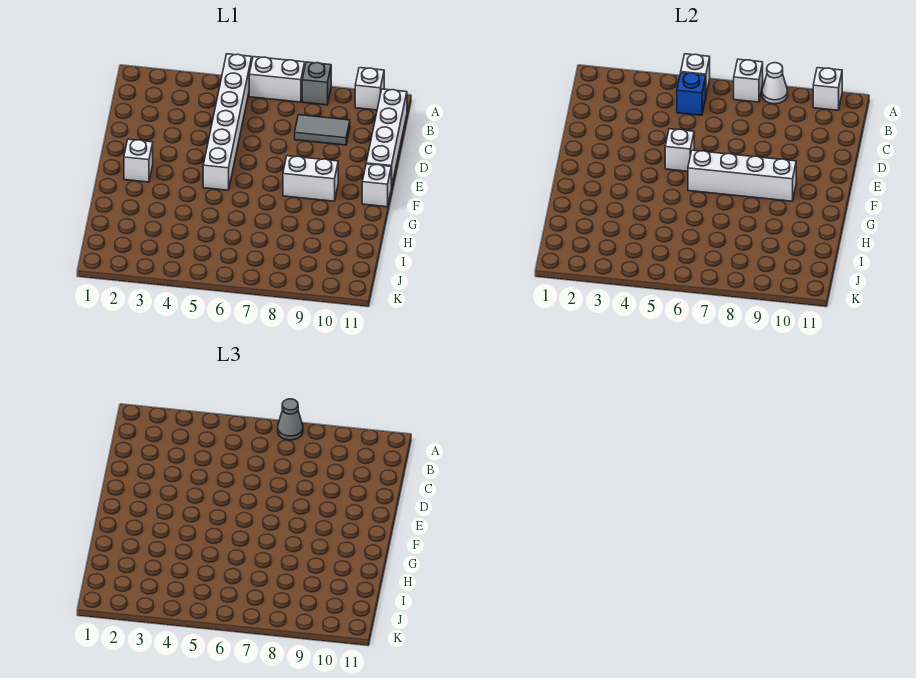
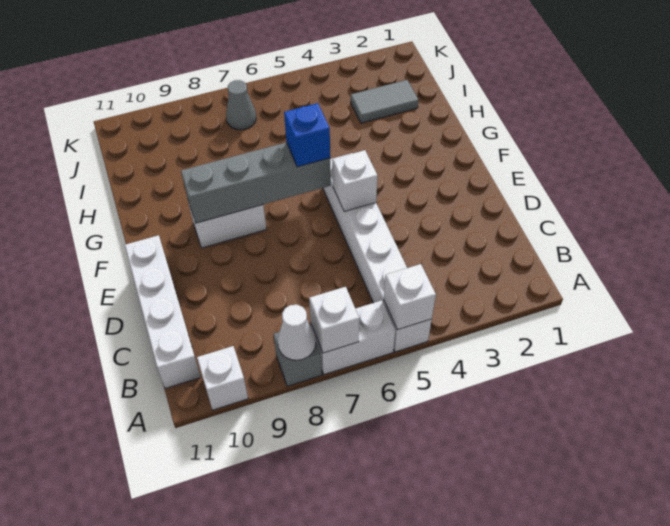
grey 1x1 cone [278,399,303,440] -> grey 1x1 cone moved to [226,80,256,130]
white 1x1 brick [813,68,842,110] -> none
blue 1x1 brick [677,73,706,115] -> blue 1x1 brick moved to [284,103,330,167]
grey 1x2 tile [295,115,350,145] -> grey 1x2 tile moved to [351,80,419,123]
white 1x1 brick [124,139,153,182] -> none
white 1x4 brick [688,150,796,201] -> grey 1x4 brick [181,142,331,223]
white 1x1 brick [362,164,391,207] -> none

